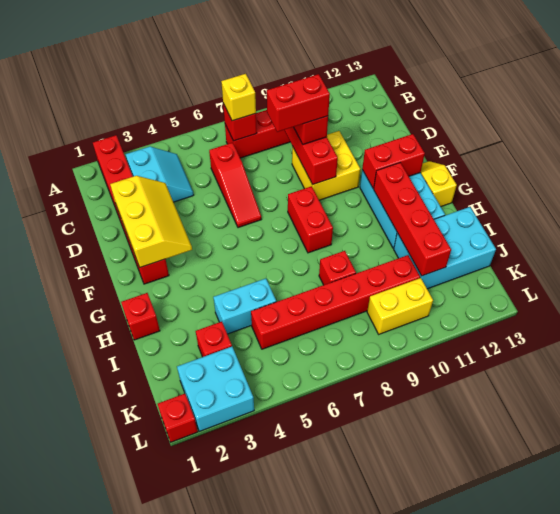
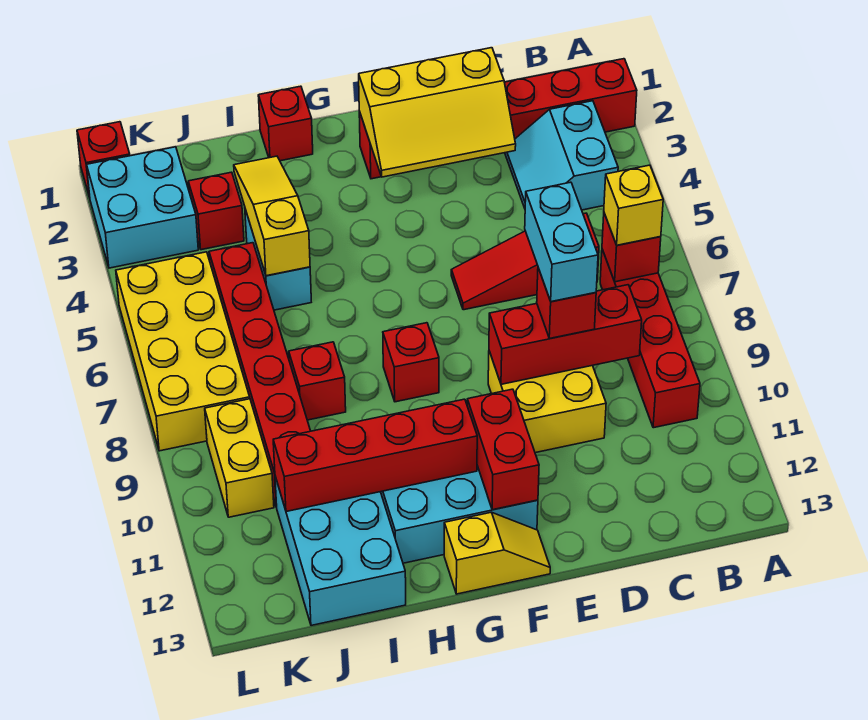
cyan 2x2 slope [126,147,194,202] -> cyan 2x2 slope turned to [505,101,618,210]
red 1x2 brick [267,74,330,132] -> cyan 1x2 brick [525,182,598,302]
red 1x2 brick [288,186,333,253] -> red 1x1 brick [383,323,439,402]
none -> yellow 1x3 slope [234,156,310,276]
none -> yellow 2x4 brick [116,252,250,451]

